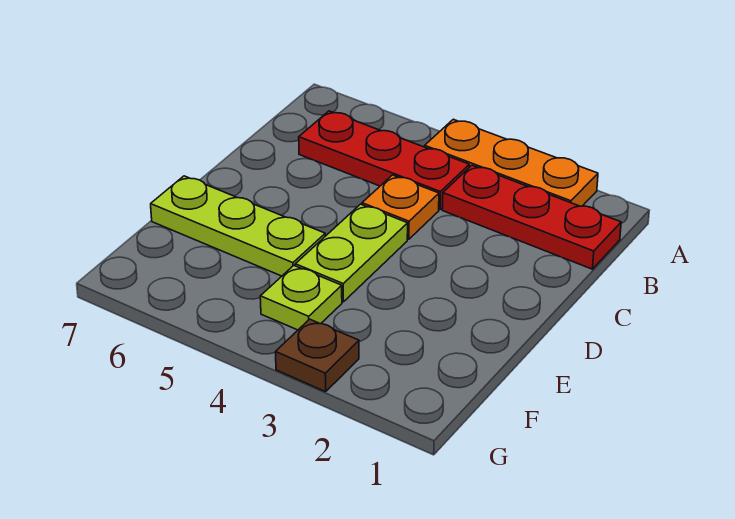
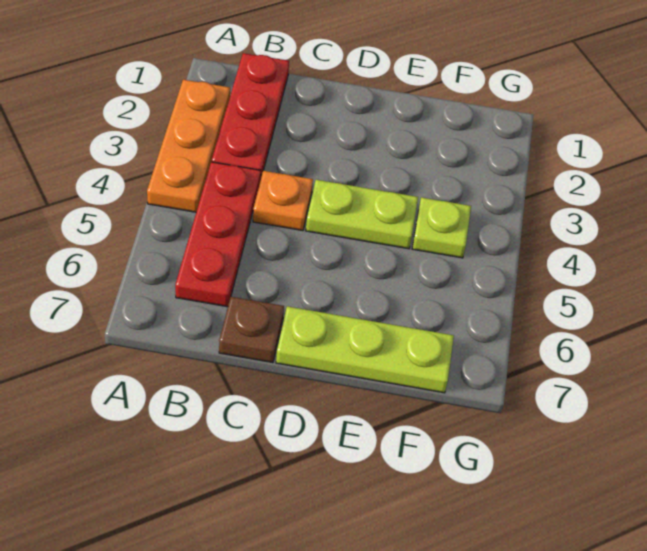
lime 1x3 plate [151,176,325,276] -> lime 1x3 plate turned to [276,306,454,393]
brown 1x1 plate [276,319,359,392] -> brown 1x1 plate moved to [219,297,284,363]

